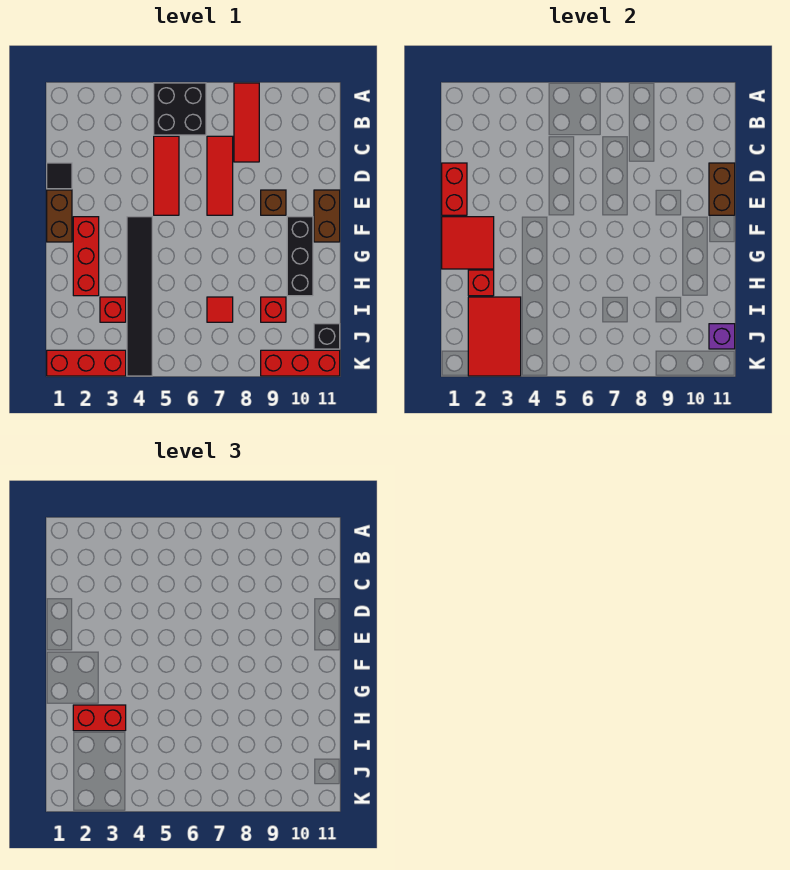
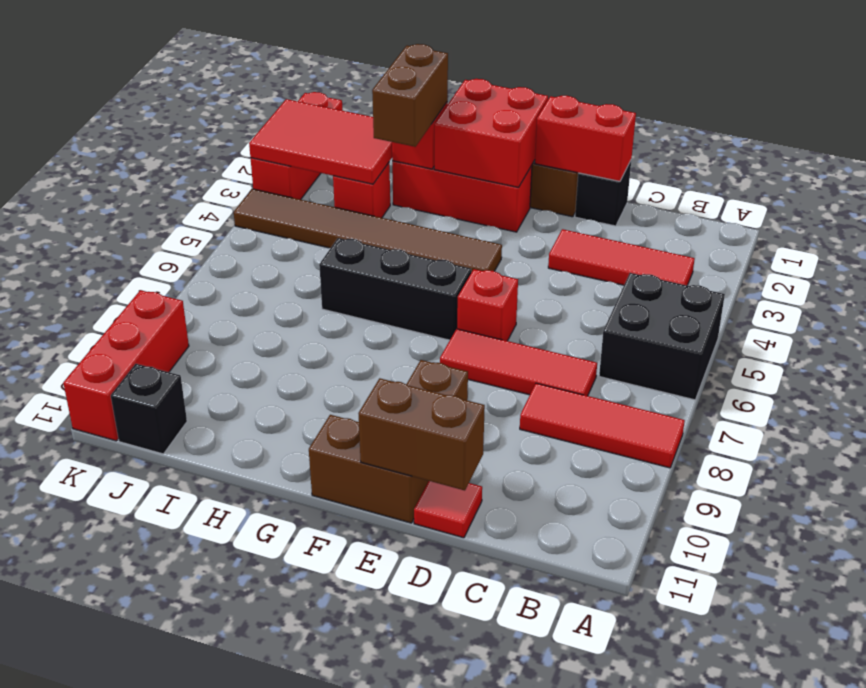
red 1x3 tile [154,136,179,215] -> red 1x3 tile moved to [548,229,695,285]
black 1x1 tile [47,163,72,189] -> black 1x1 brick [575,161,631,226]
red 2x2 tile [442,217,494,269] -> red 2x2 brick [434,79,548,188]
black 1x6 tile [127,217,152,376] -> brown 1x6 tile [234,189,502,272]
black 1x3 brick [287,217,313,296] -> black 1x3 brick moved to [319,238,471,340]
red 1x2 brick [73,705,126,731] -> brown 1x2 brick [372,44,448,147]
red 1x1 tile [207,297,233,322] -> red 1x1 tile moved to [414,481,482,538]
red 1x1 brick [261,297,286,322] -> red 1x1 brick moved to [457,269,518,341]
purple 1x1 brick [709,324,735,349] -> none

